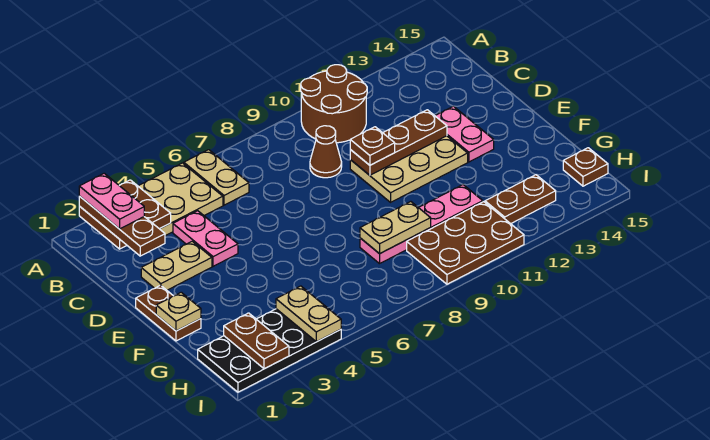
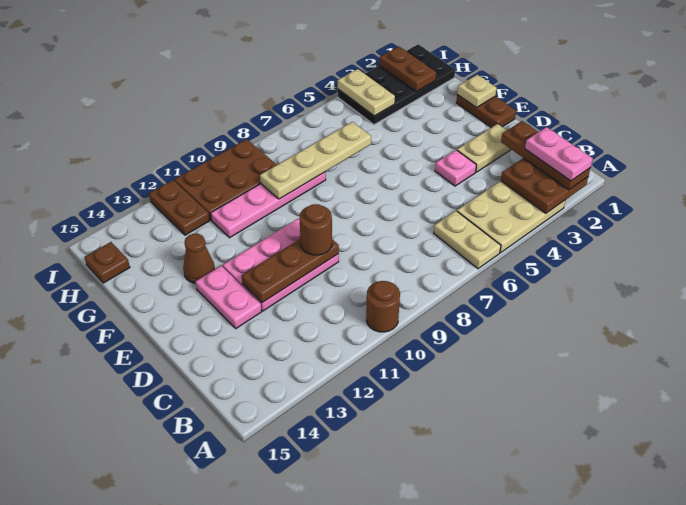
brown 2x2 round brick [301,65,367,143] -> brown 1x1 round brick [366,281,400,332]
pink 1x2 plate [173,211,238,266] -> pink 1x1 plate [435,150,476,186]
brown 1x1 cone [310,126,342,178] -> brown 1x1 cone moved to [183,234,215,283]
tan 2x3 plate [350,136,468,202] -> pink 2x3 plate [223,218,339,311]
brown 1x1 plate [350,127,395,165] -> brown 1x1 round brick [300,204,332,255]
tan 1x2 plate [360,202,431,254] -> tan 1x4 plate [260,122,371,199]
brown 1x2 plate [485,175,556,224] -> brown 1x2 plate turned to [149,180,210,235]

